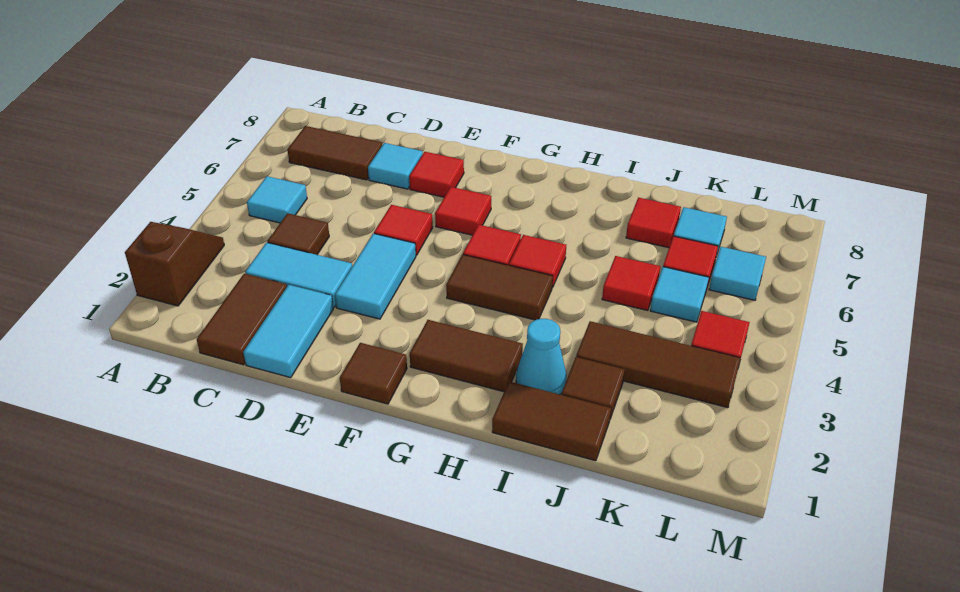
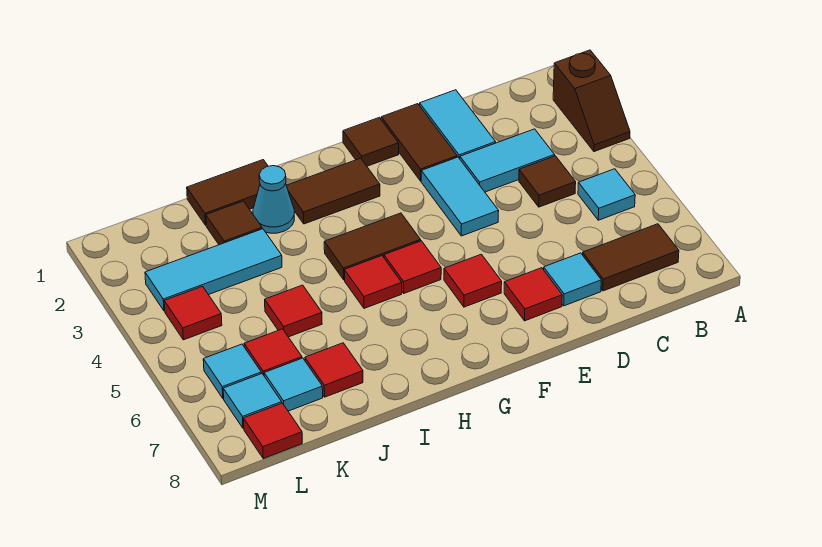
brown 1x2 tile [197,274,287,365] -> brown 1x2 tile moved to [381,104,457,181]
red 1x1 tile [374,205,433,255] -> red 1x1 tile moved to [243,403,302,459]
brown 1x3 tile [576,321,741,408] -> cyan 1x3 tile [145,229,282,311]
cyan 1x1 tile [650,267,709,322] -> cyan 1x1 tile moved to [223,374,282,428]

